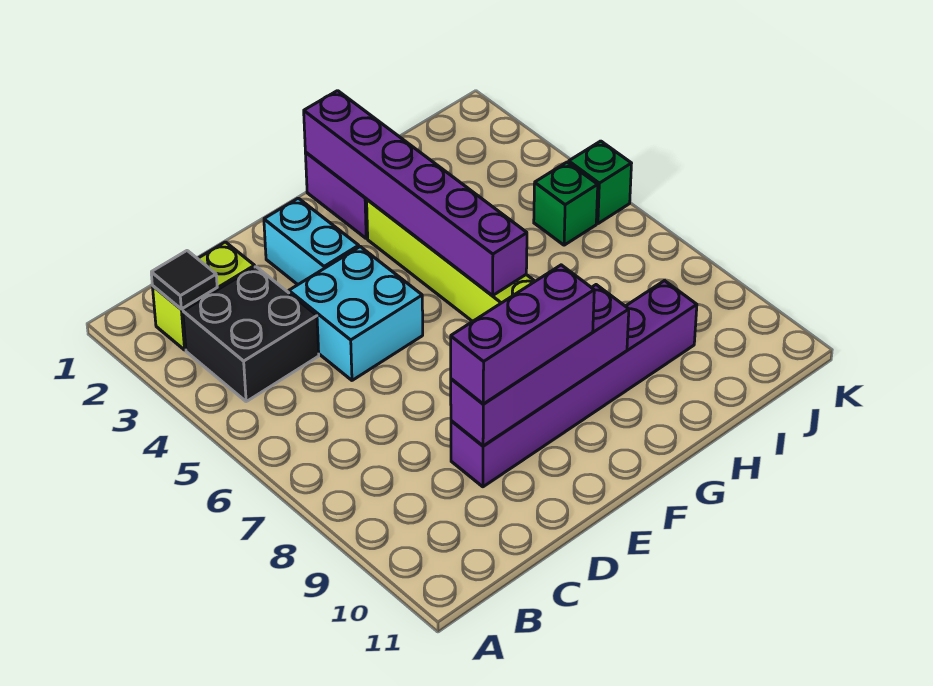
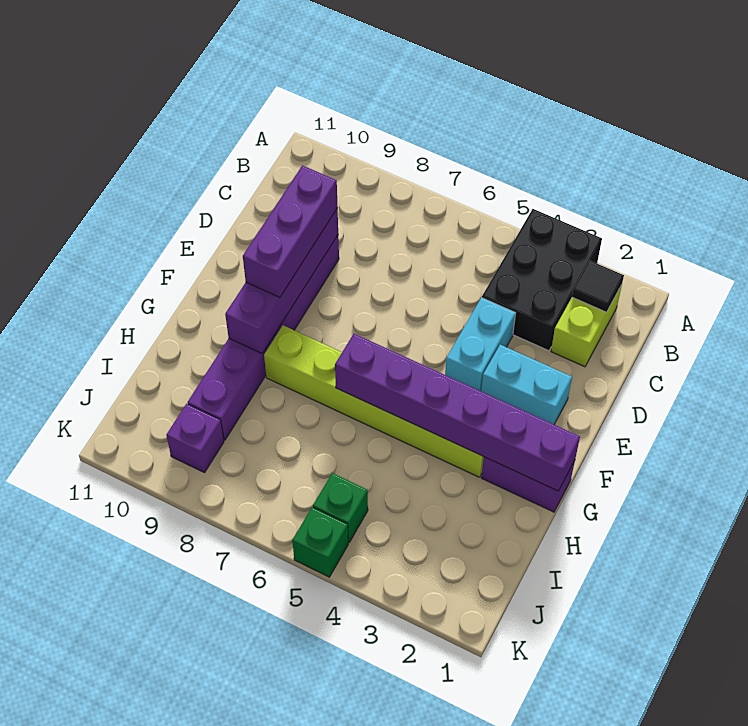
black 2x2 brick [183,267,319,401] -> black 2x3 brick [482,209,602,351]
cyan 2x2 brick [289,247,423,380] -> cyan 1x2 brick [445,297,516,391]
none -> purple 1x1 brick [166,404,224,473]

